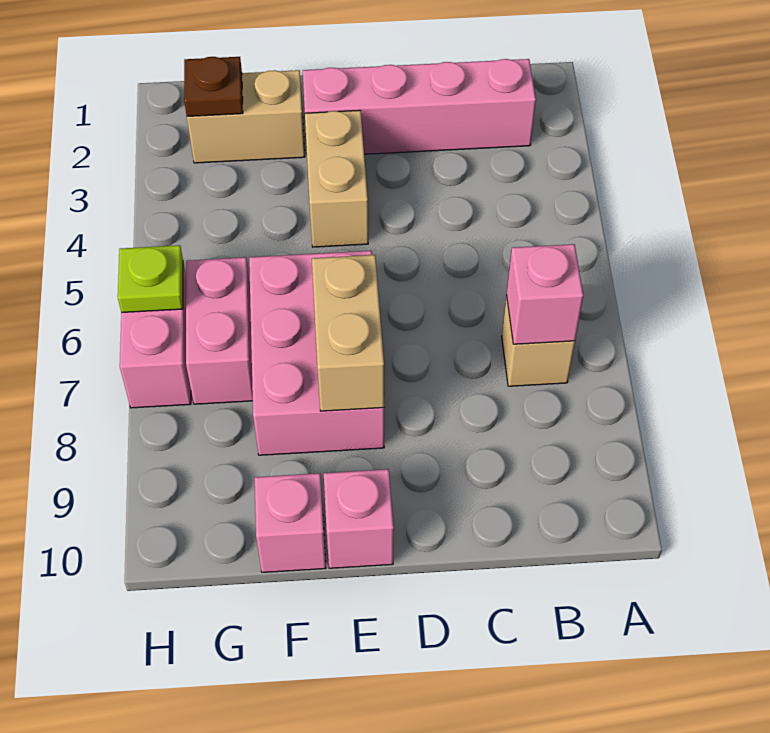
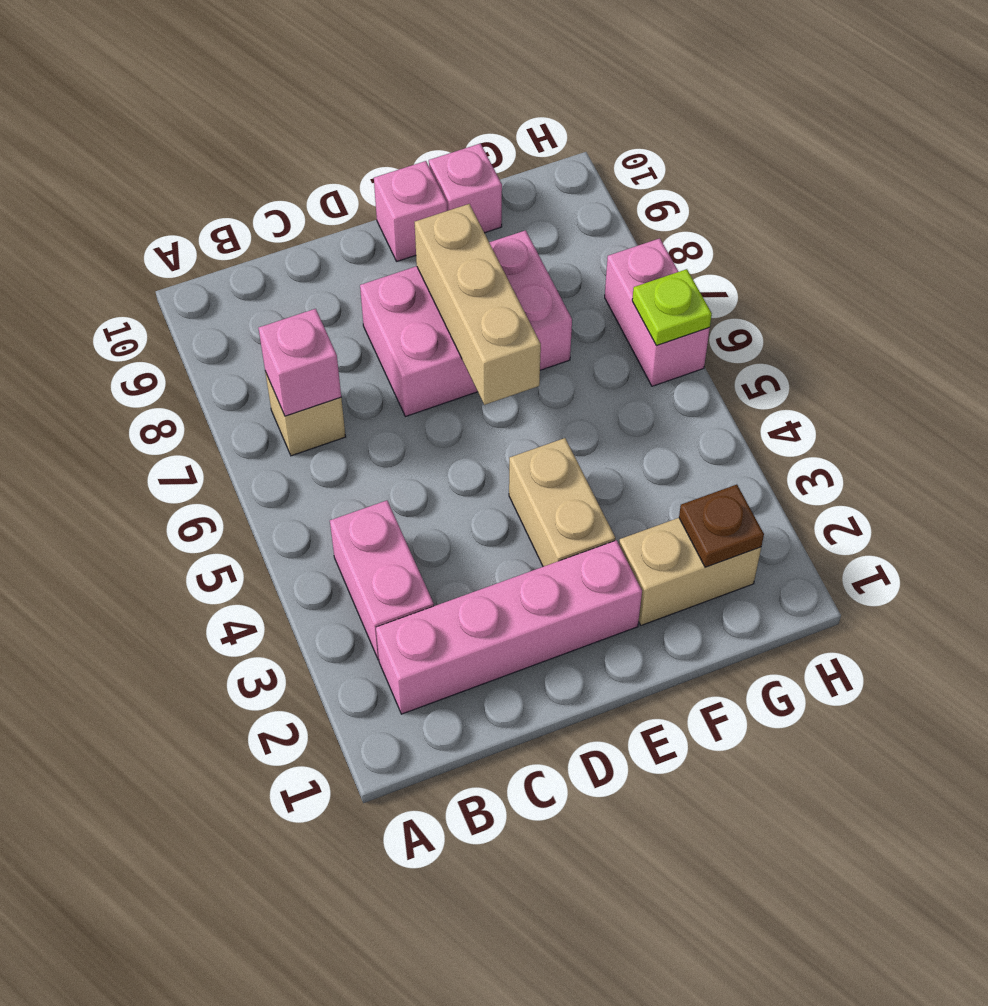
pink 2x3 brick [249,251,384,455] -> pink 2x3 brick turned to [360,230,572,417]
tan 1x2 brick [312,255,384,411] -> tan 1x3 brick [415,204,541,405]
pink 1x2 brick [186,257,253,404] -> pink 1x2 brick moved to [330,500,434,660]

